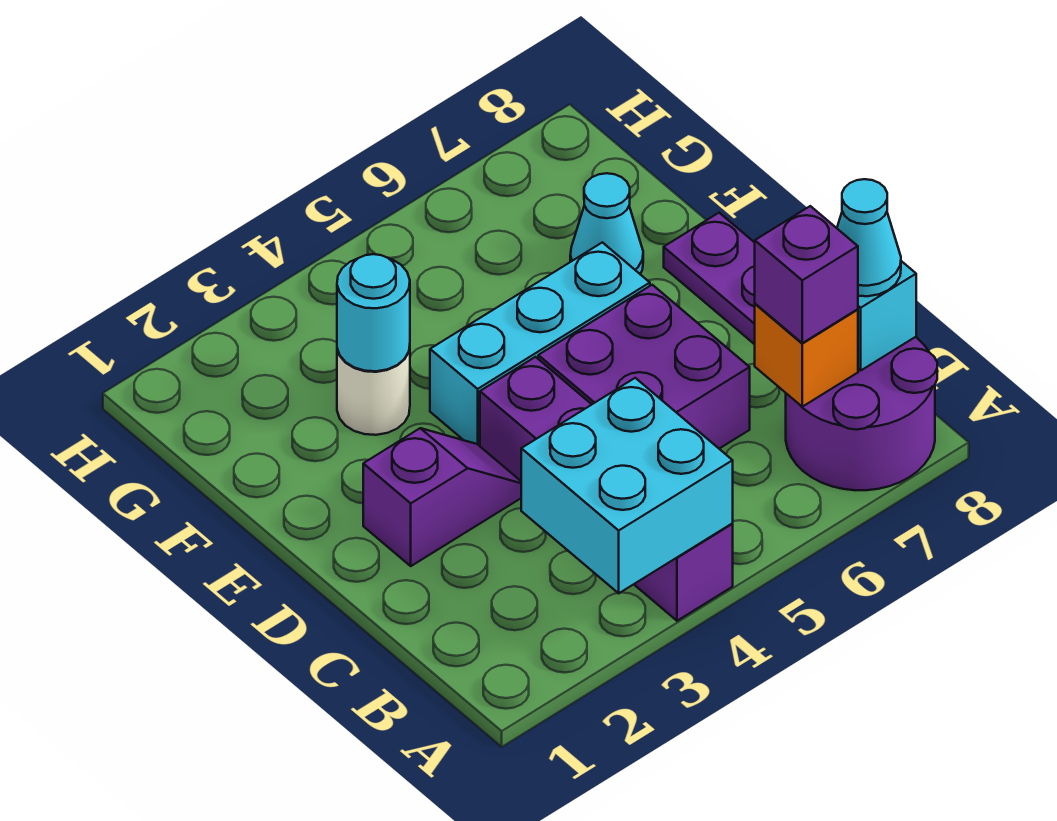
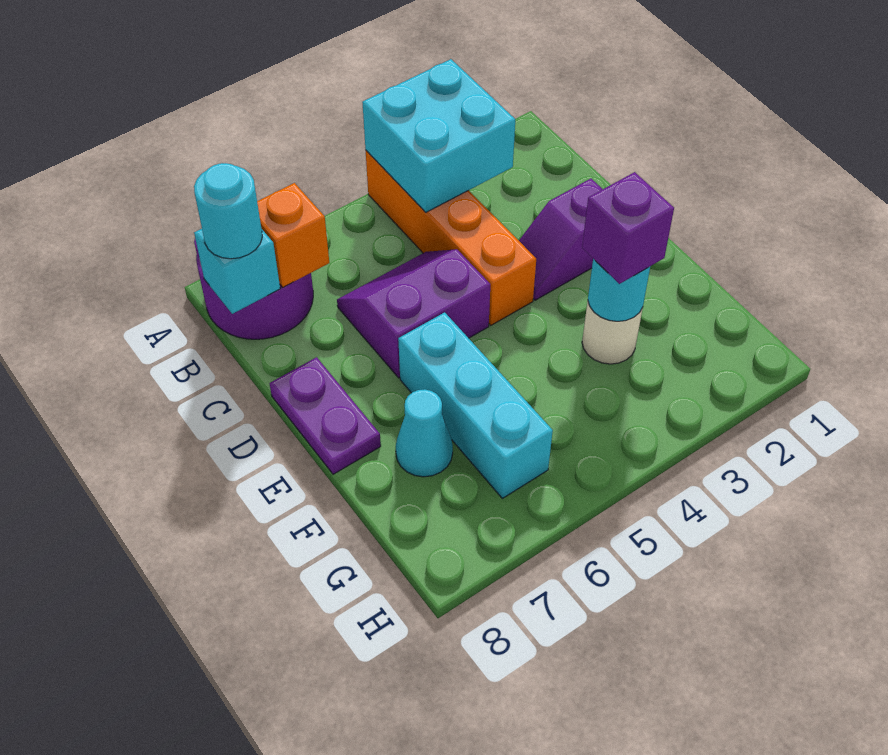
purple 1x4 brick [480,357,733,621] -> orange 1x4 brick [366,151,536,325]
purple 1x1 brick [755,206,858,343] -> purple 1x1 brick moved to [582,172,674,284]
cyan 1x1 cone [837,179,901,296] -> cyan 1x1 round brick [194,163,262,259]
purple 2x2 brick [538,285,750,449] -> purple 2x2 slope [337,249,490,378]
cyan 1x3 brick [430,242,650,446] -> cyan 1x3 brick turned to [398,312,553,498]

